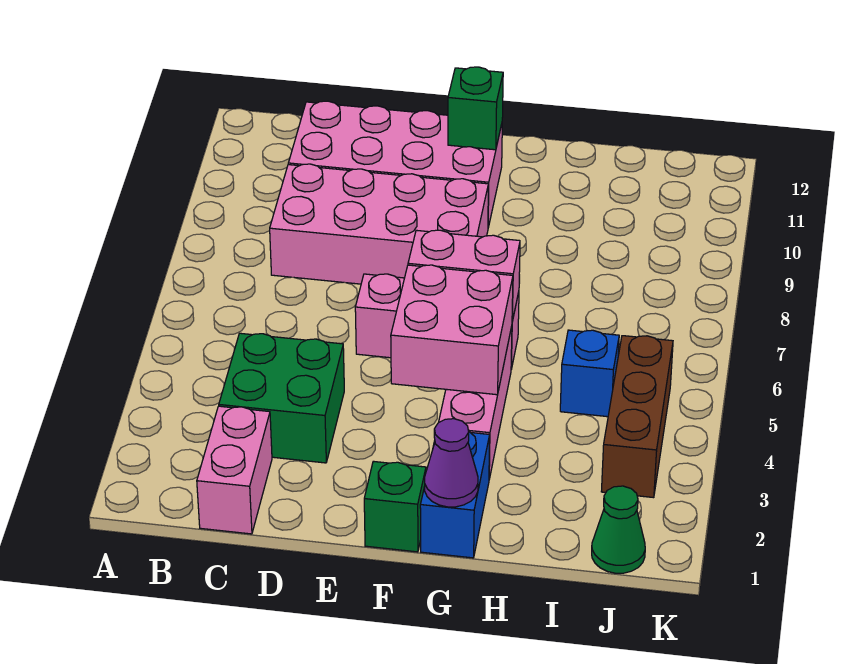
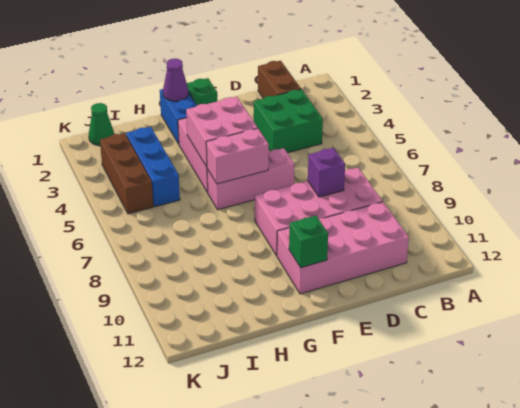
pink 1x2 brick [197,406,272,534] -> brown 1x2 brick [258,61,301,98]
none -> purple 1x1 brick [308,148,345,197]
blue 1x1 brick [560,330,619,417] -> blue 1x3 brick [126,127,180,207]

